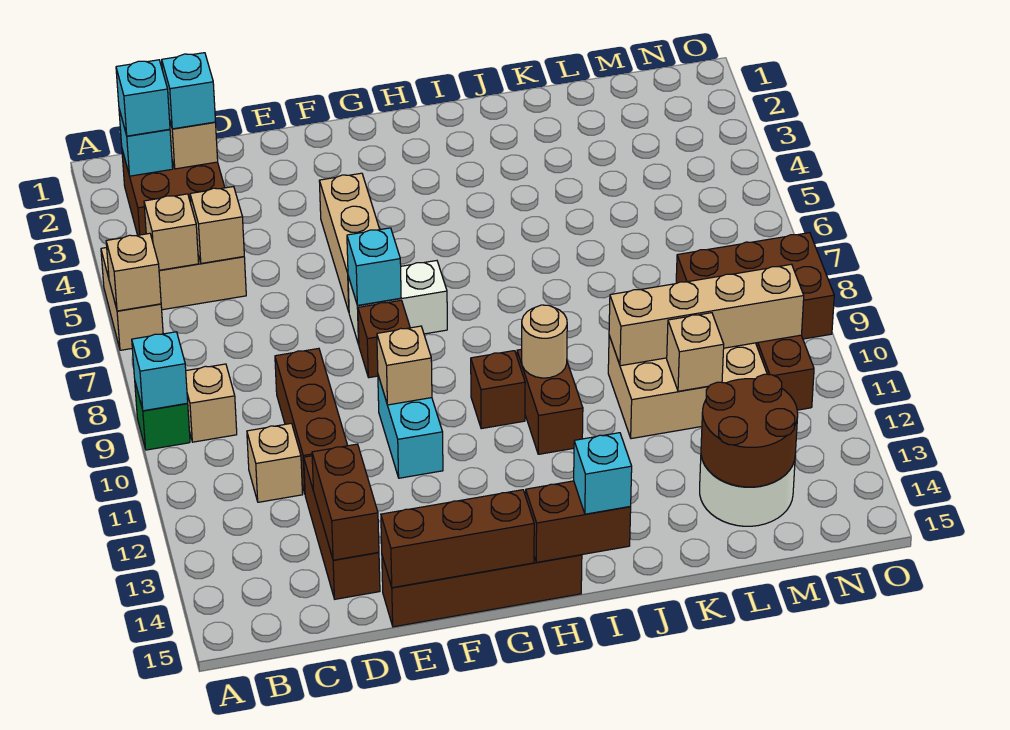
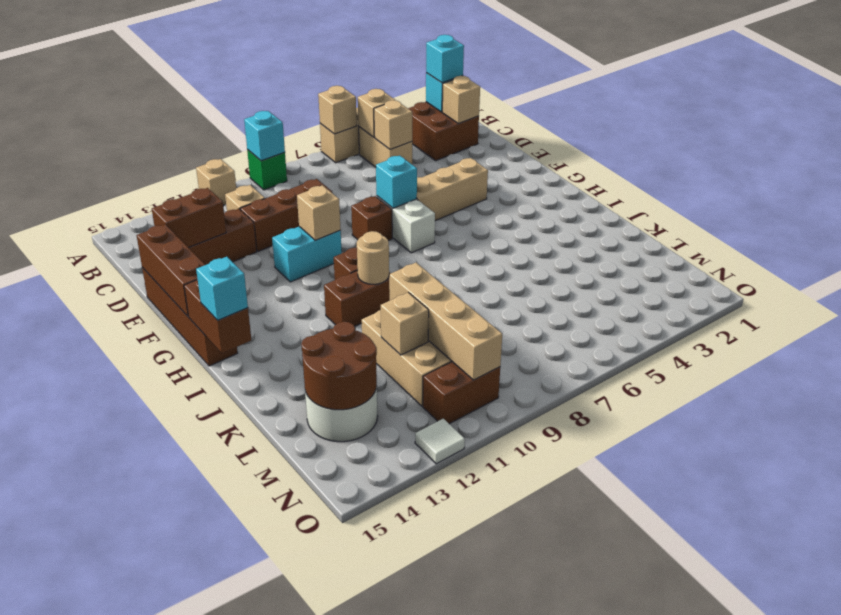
tan 1x1 brick [186,364,237,442] -> tan 1x1 brick moved to [196,159,236,205]
cyan 1x1 brick [162,53,215,129] -> none
brown 2x3 brick [676,233,834,339] -> none
none -> white 1x1 tile [415,419,465,464]

